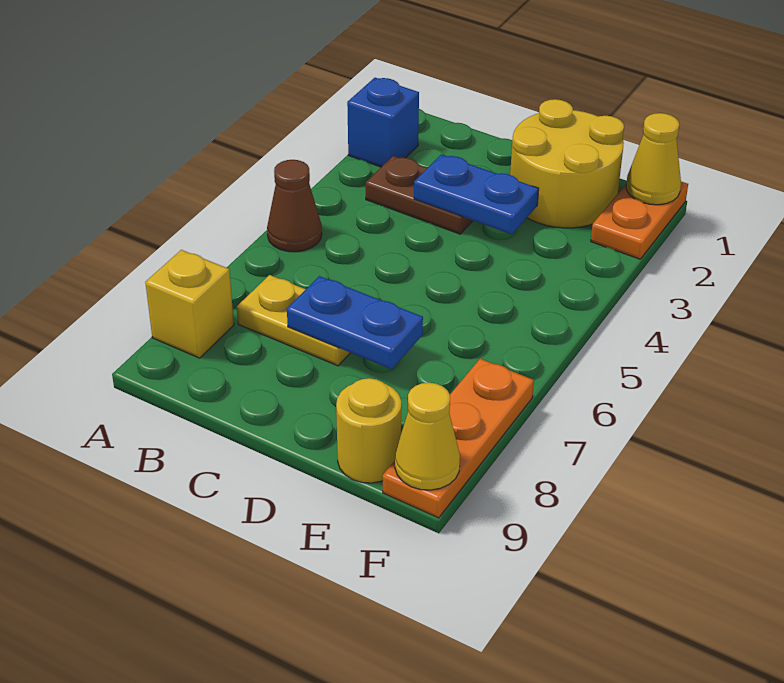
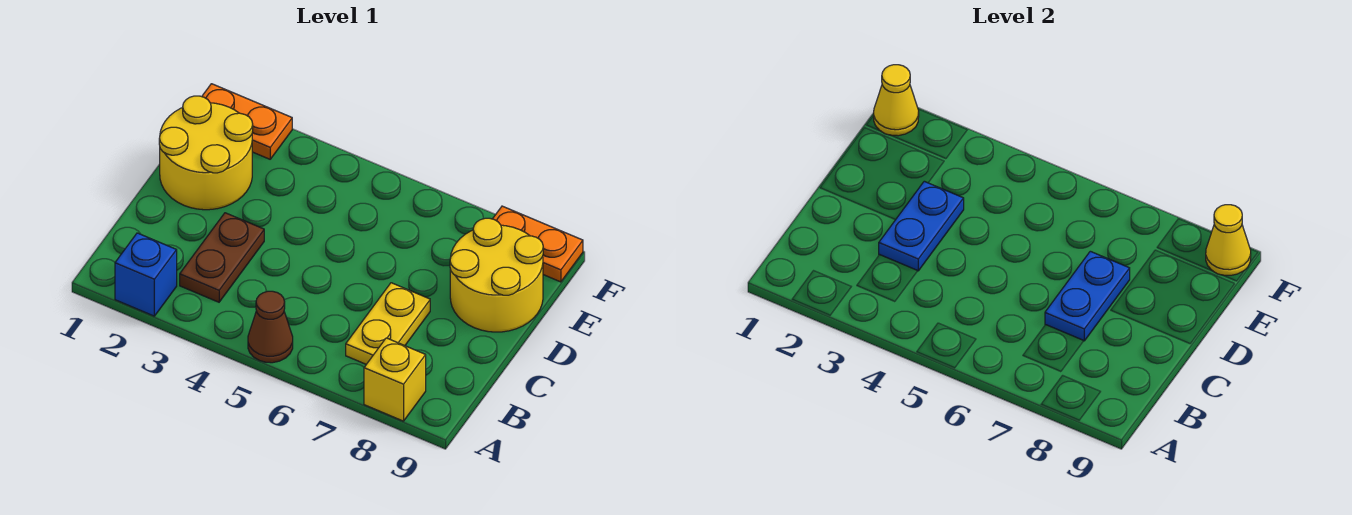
yellow 1x1 round brick [336,378,401,483] -> yellow 2x2 round brick [450,218,543,332]
orange 1x3 plate [383,359,534,518] -> orange 1x2 plate [493,206,583,282]

